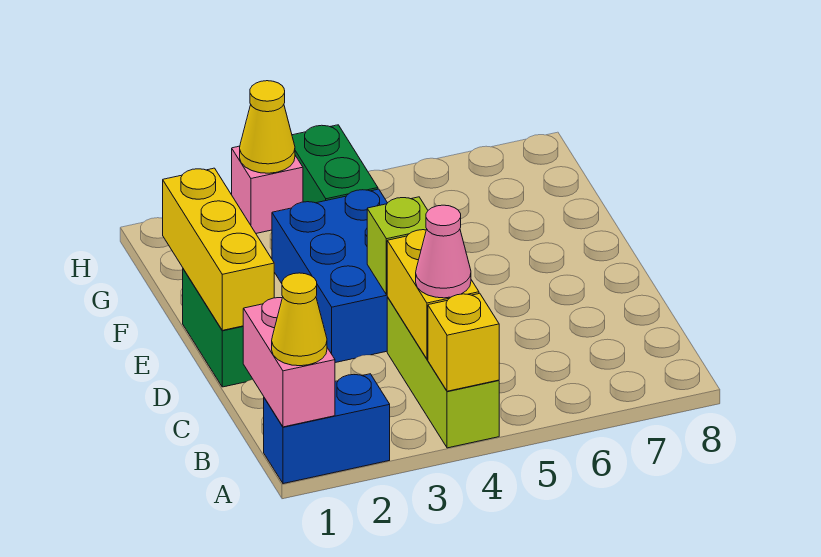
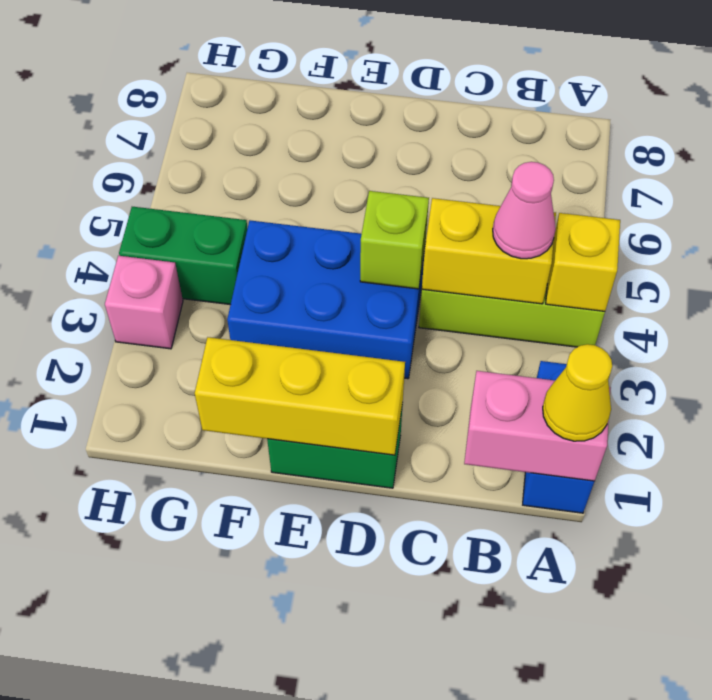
yellow 1x1 cone [240,81,295,173] -> none

